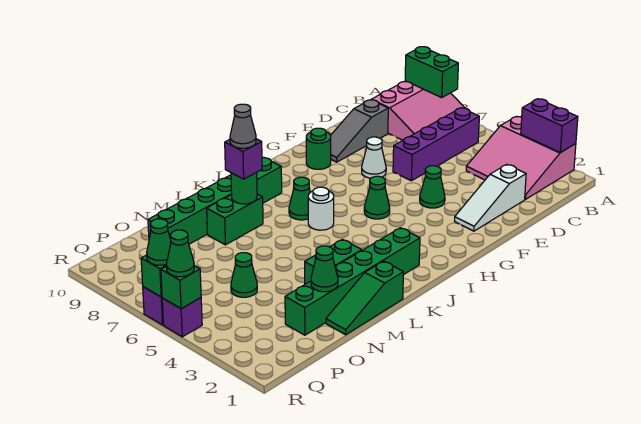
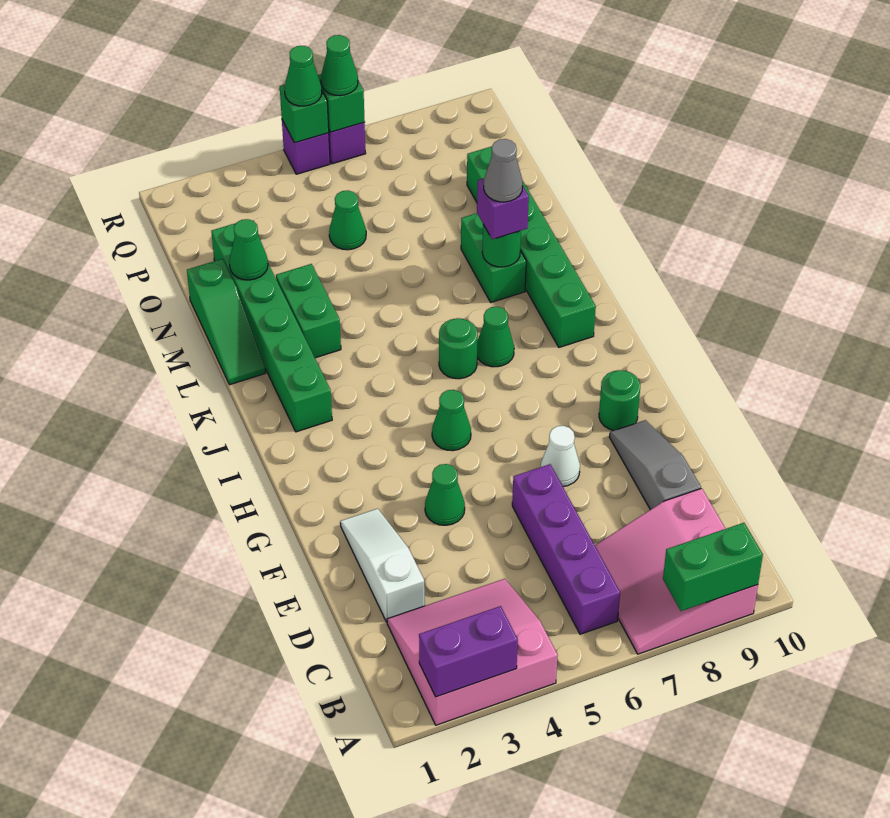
white 1x1 round brick [308,187,334,230] -> green 1x1 round brick [439,318,478,379]
green 1x3 slope [326,261,403,335] -> green 1x3 slope turned to [187,259,266,385]

